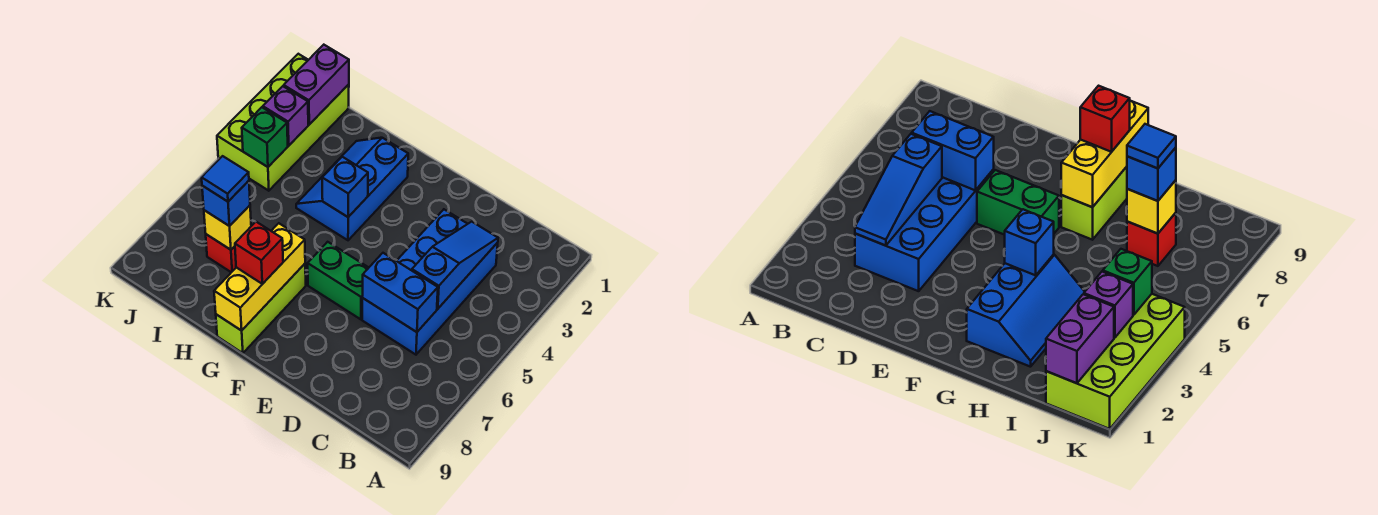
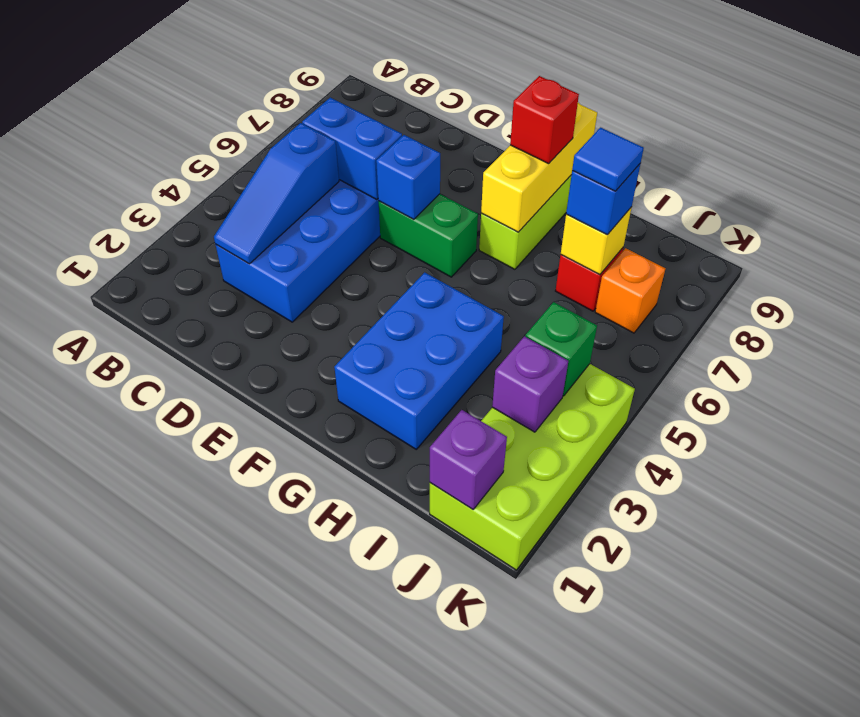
blue 2x3 slope [296,138,408,240] -> blue 2x3 brick [334,272,504,449]
blue 1x1 brick [322,157,368,217] -> blue 1x1 brick moved to [376,135,440,220]
purple 1x2 brick [284,45,349,124] -> purple 1x1 brick [430,410,507,509]
none -> orange 1x1 brick [595,248,666,333]

